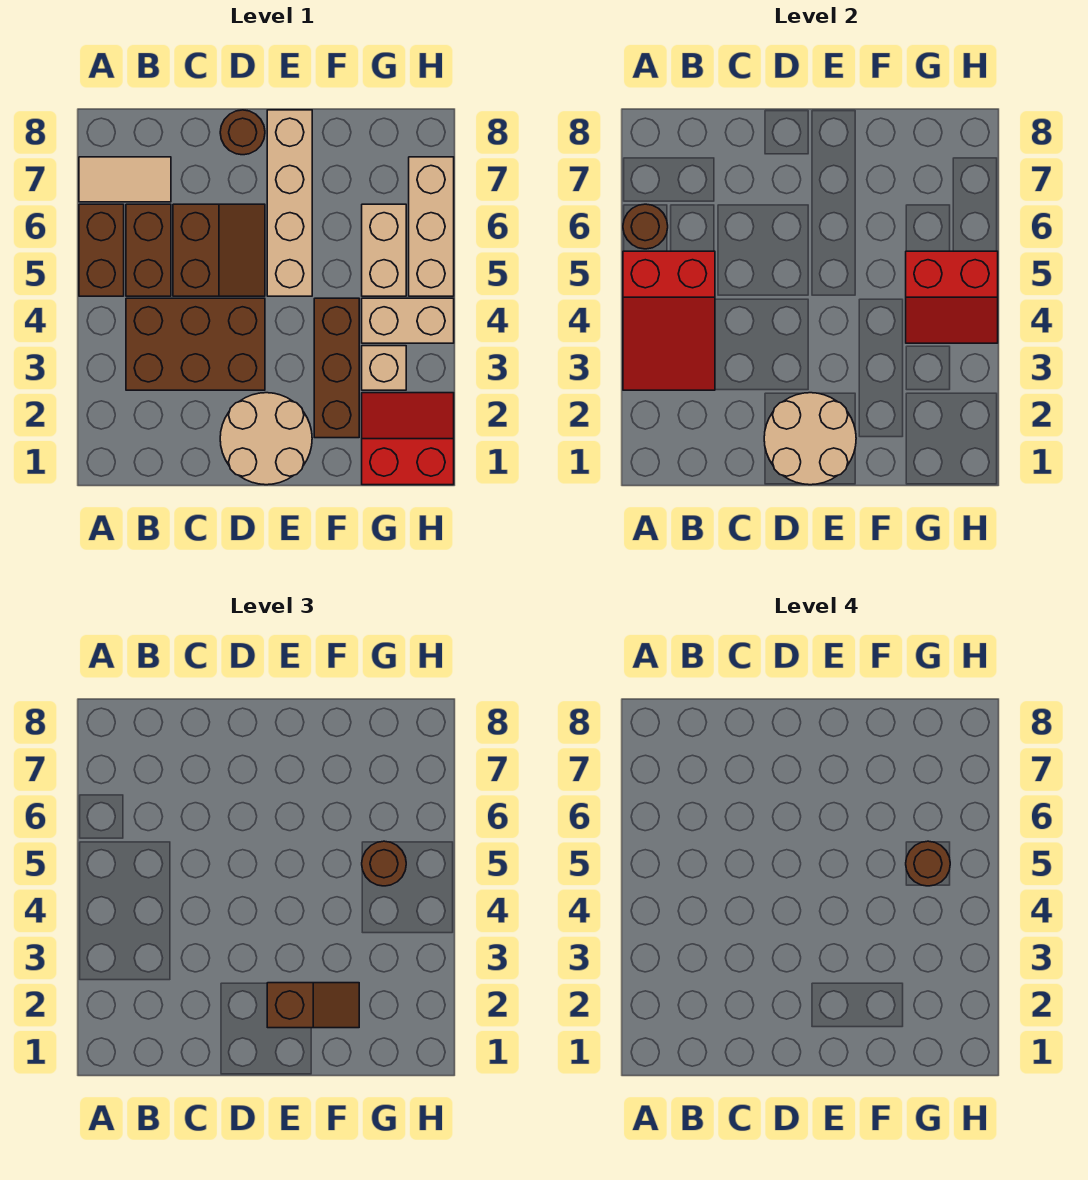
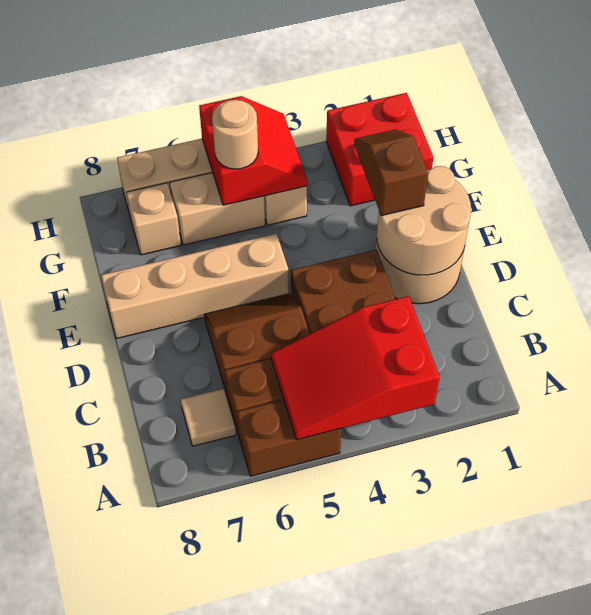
red 2x3 slope [623,251,715,390] -> red 2x3 slope turned to [271,296,440,440]
brown 1x1 round brick [623,204,668,249] -> none
tan 1x2 tile [79,157,171,202] -> tan 1x1 tile [181,389,236,446]
brown 1x1 round brick [220,110,265,155] -> none
brown 1x3 brick [314,298,359,438] -> none
red 2x2 slope [362,393,454,485] -> red 2x2 brick [326,93,433,206]
tan 1x1 brick [362,346,406,390] -> tan 1x1 brick moved to [126,183,181,255]
brown 1x1 round brick [362,841,406,886] -> tan 1x1 round brick [212,100,258,169]
brown 1x1 round brick [906,841,950,886] -> none

